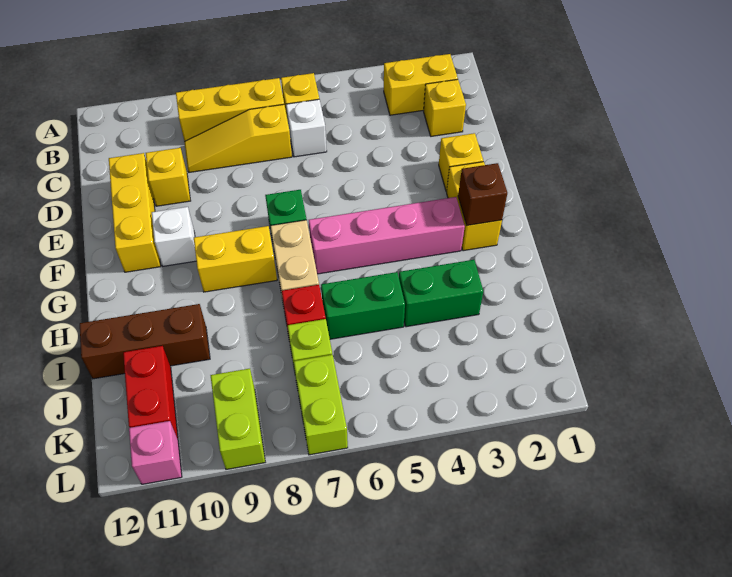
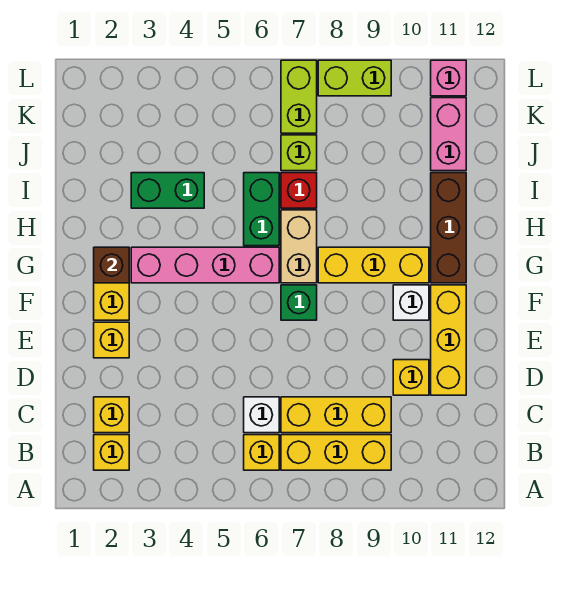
yellow 1x2 brick [384,54,458,115] -> yellow 1x1 brick [94,435,129,470]
yellow 1x3 slope [184,104,292,172] -> yellow 1x3 brick [281,397,391,433]
yellow 1x2 brick [194,226,277,292] -> yellow 1x3 brick [318,247,429,283]
green 1x2 brick [321,272,405,339] -> green 1x2 brick turned to [244,173,279,246]
brown 1x3 brick [80,304,210,379] -> brown 1x3 brick turned to [431,173,466,283]
red 1x2 brick [123,346,178,438] -> pink 1x2 brick [431,98,466,171]
lime 1x2 brick [211,369,265,469] -> lime 1x2 brick turned to [318,60,391,96]

